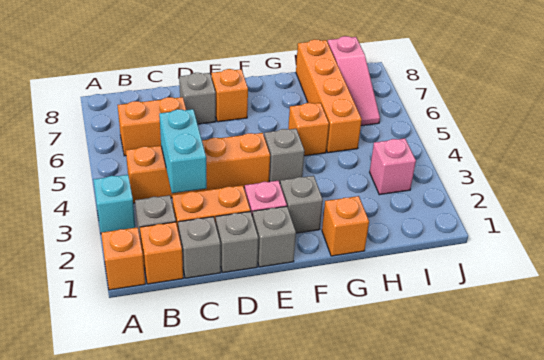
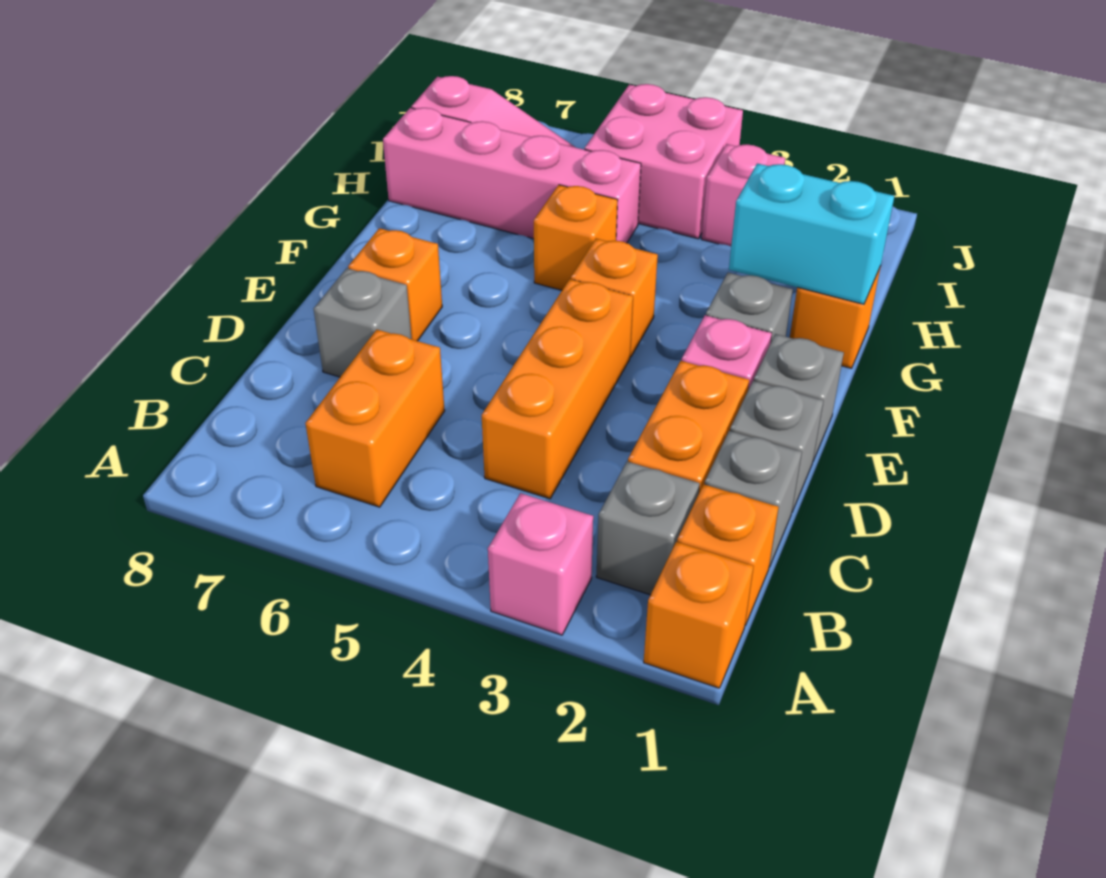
cyan 1x1 brick [94,175,135,232] -> pink 1x1 brick [488,493,593,635]
orange 1x4 brick [126,133,270,203] -> orange 1x3 brick [482,279,633,499]
cyan 1x2 brick [159,109,207,193] -> cyan 1x2 brick moved to [729,163,894,304]
grey 1x1 brick [264,129,305,183] -> orange 1x1 brick [571,239,658,357]
orange 1x4 brick [296,39,362,153] -> pink 1x4 brick [383,108,641,243]
none -> pink 2x2 brick [585,84,743,239]

